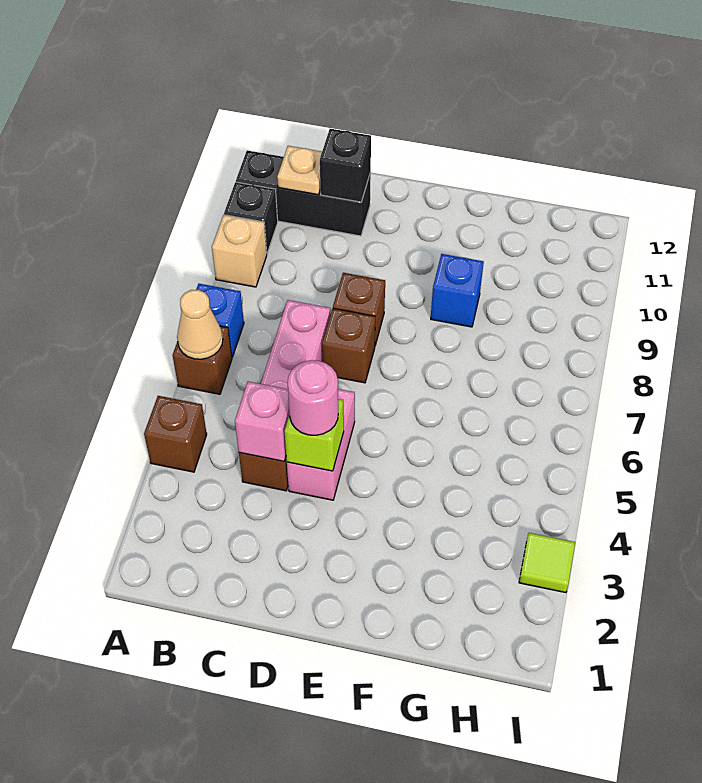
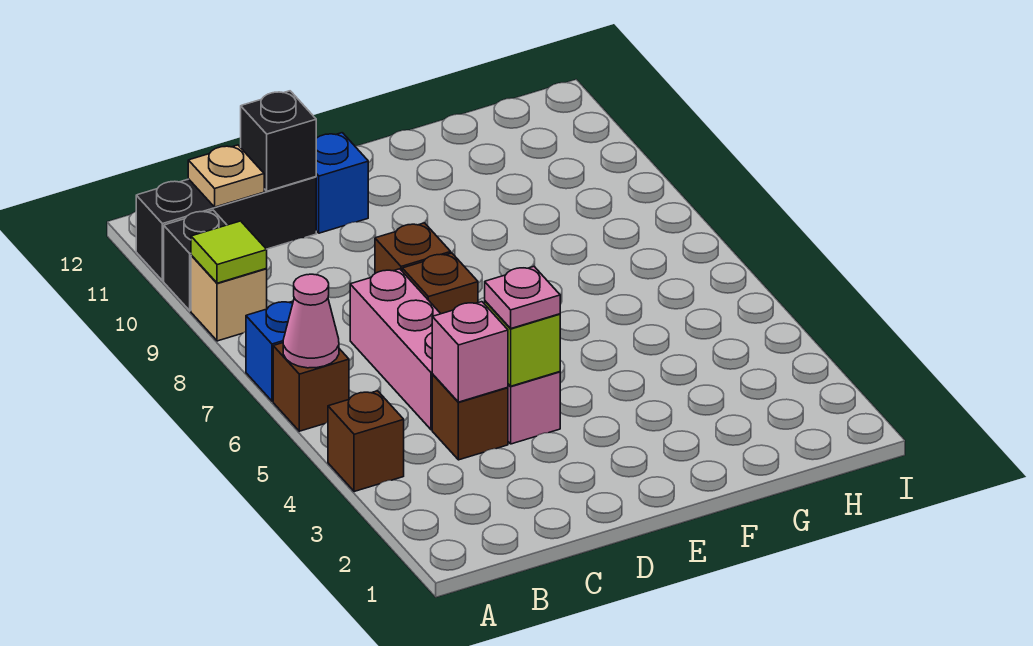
tan 1x1 cone [177,290,223,359] -> pink 1x1 cone [283,274,339,368]
pink 1x1 round brick [288,360,338,435] -> pink 1x1 plate [485,267,560,328]
blue 1x1 brick [431,254,484,327] -> blue 1x1 brick moved to [316,133,368,233]
lime 1x1 tile [519,533,575,593] -> lime 1x1 tile moved to [191,221,267,283]

